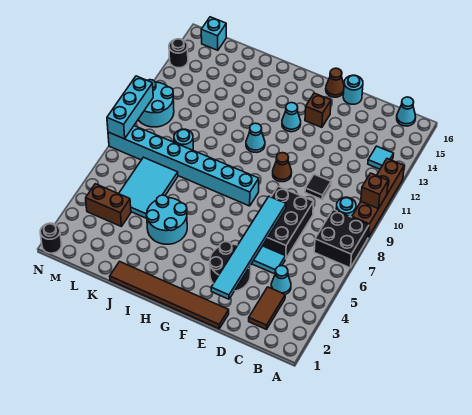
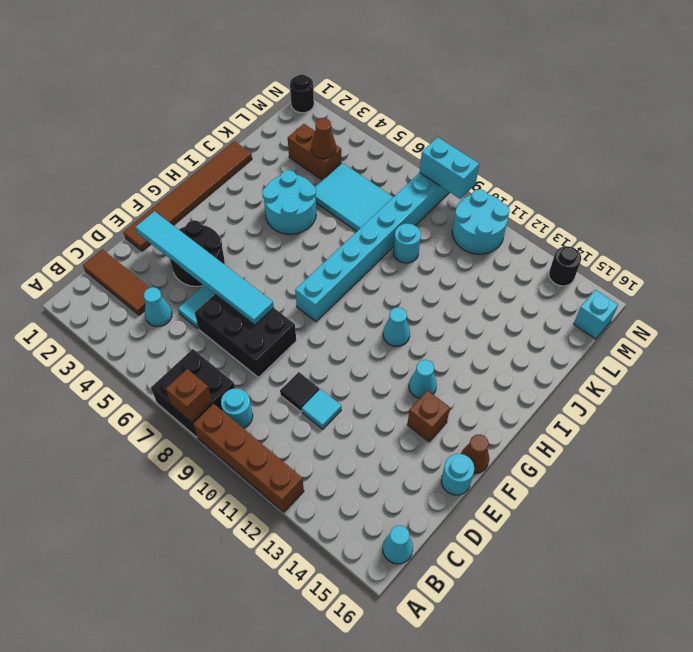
brown 1x1 brick [361,173,388,209] -> brown 1x1 brick moved to [166,369,213,422]
cyan 1x1 tile [368,146,394,169] -> cyan 1x1 tile moved to [302,389,341,429]
brown 1x2 tile [249,287,285,329] -> brown 1x3 tile [83,249,150,315]
brown 1x1 cone [273,153,292,182] -> brown 1x1 cone moved to [312,118,336,159]
brown 1x2 brick [86,184,131,226] -> brown 1x2 brick turned to [288,124,341,180]
cyan 1x3 brick [107,76,153,139] -> cyan 1x2 brick [420,137,479,199]

